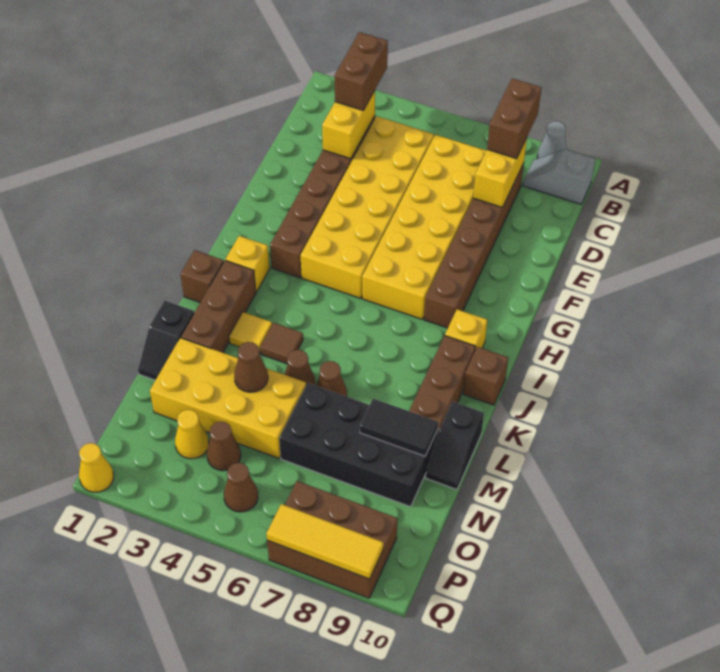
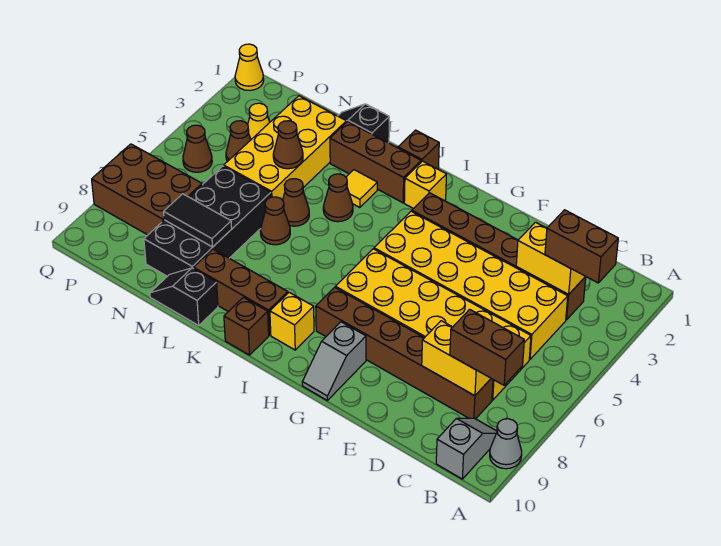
none -> grey 1x2 slope [302,322,366,400]
brown 1x1 tile [260,323,303,364] -> brown 1x1 cone [323,174,353,222]
black 1x2 tile [360,399,438,456] -> black 1x2 tile turned to [164,194,232,247]
brown 2x3 brick [267,481,397,598] -> brown 2x3 brick turned to [92,144,202,235]
yellow 1x3 tile [266,504,384,579] -> none

